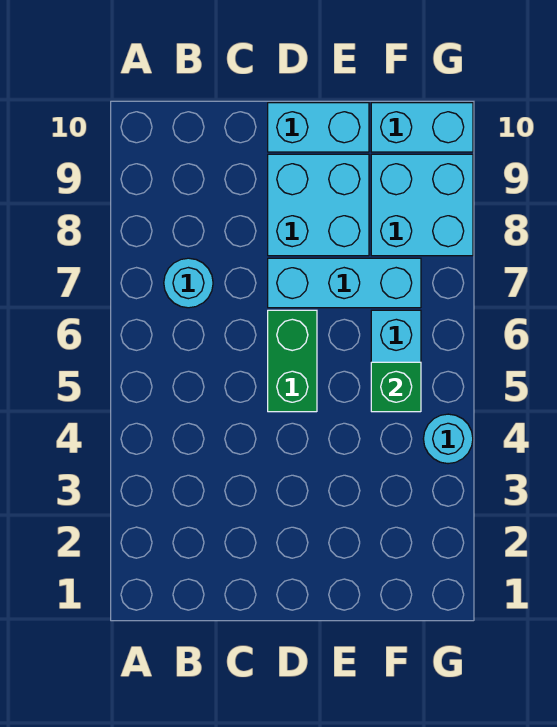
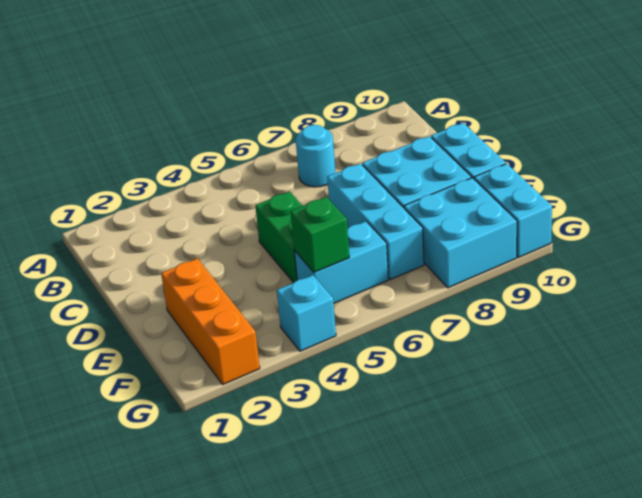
green 1x2 brick [268,310,317,412] -> green 1x2 brick turned to [255,191,302,283]
none -> orange 1x3 brick [161,258,260,384]
cyan 1x1 round brick [423,414,473,464] -> cyan 1x1 brick [277,275,336,351]

